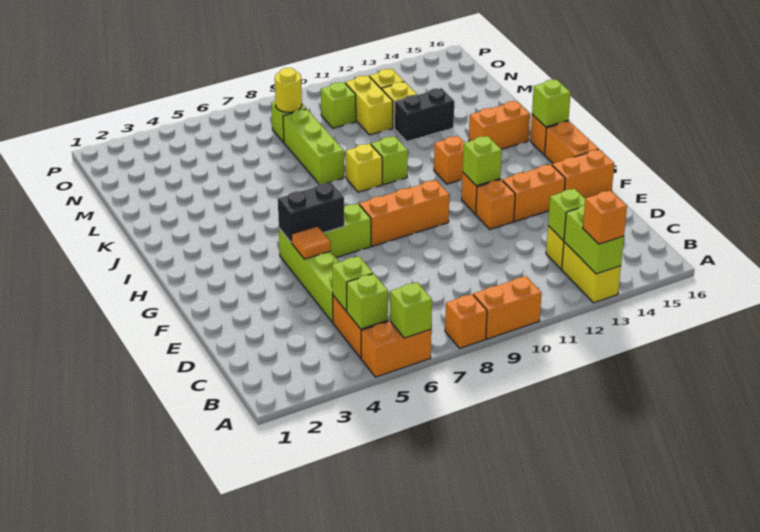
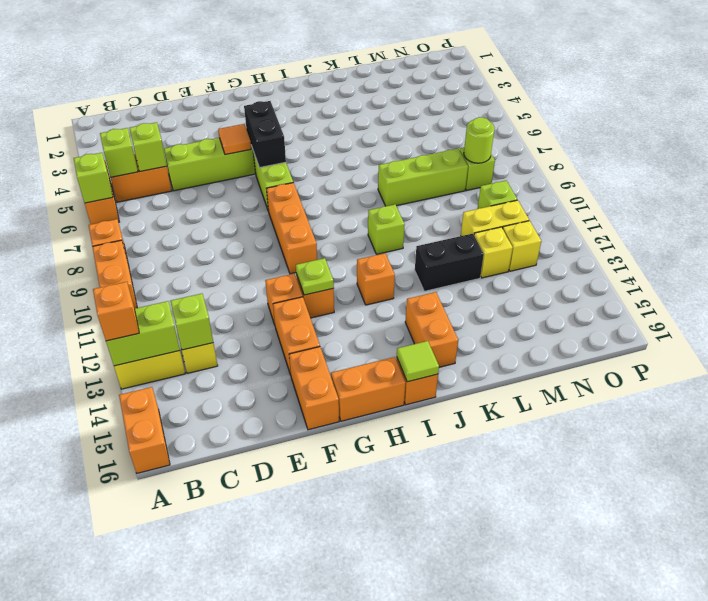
none -> orange 1x2 brick [119,387,170,473]
lime 1x1 brick [463,136,502,186] -> lime 1x1 plate [296,258,334,295]
lime 1x1 brick [532,79,571,127] -> lime 1x1 tile [397,341,439,382]
yellow 1x1 brick [346,144,382,192] -> none
black 1x2 brick [394,88,454,141] -> black 1x2 brick turned to [415,234,484,291]
yellow 1x1 round brick [275,68,302,112] -> lime 1x1 round brick [464,117,495,163]

